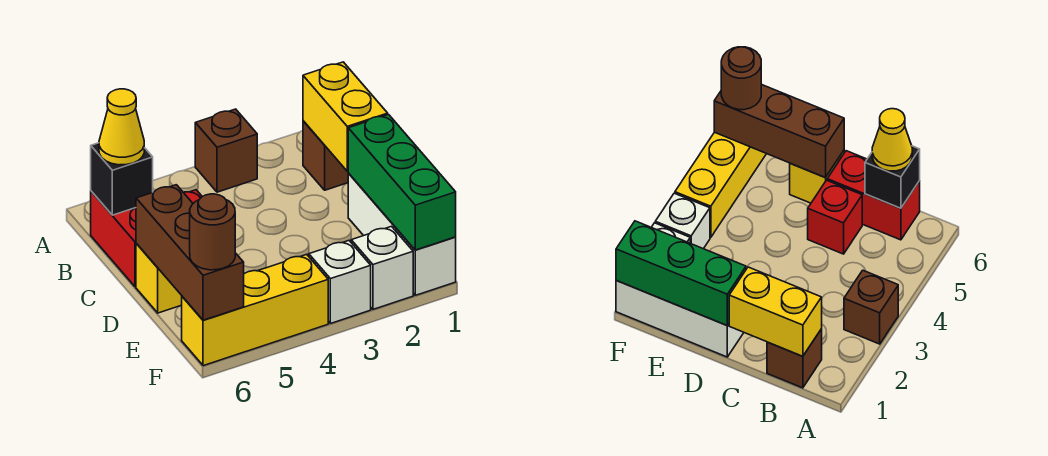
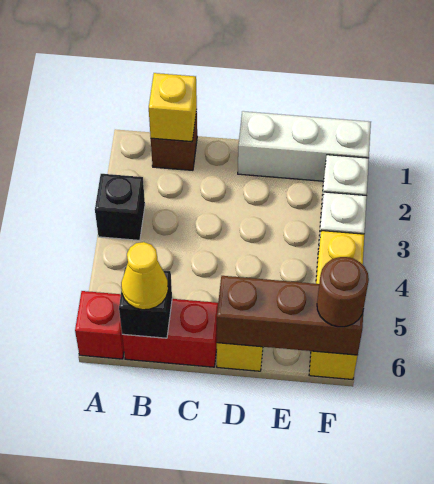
brown 1x1 brick [195,109,257,192] -> black 1x1 brick [95,174,145,240]
yellow 1x2 brick [303,62,388,171] -> yellow 1x1 brick [149,73,197,142]
red 1x1 brick [808,180,862,254] -> red 1x1 brick moved to [75,291,124,359]
green 1x3 brick [348,115,456,250] -> none

